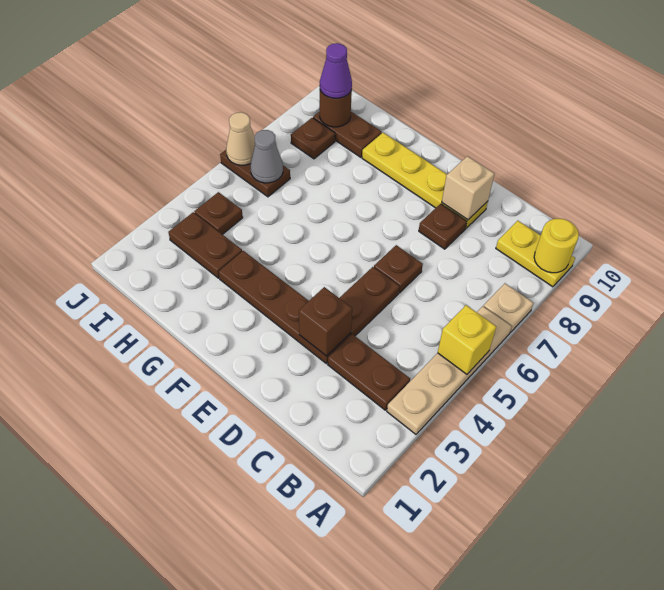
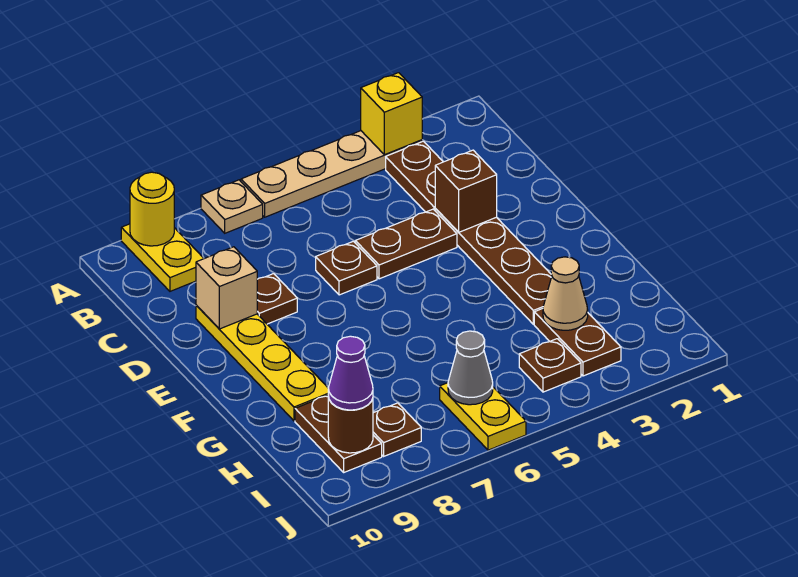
yellow 1x1 brick [438,305,496,374] -> yellow 1x1 brick moved to [361,73,422,155]
brown 1x2 plate [220,150,290,197] -> yellow 1x2 plate [440,383,526,450]
tan 1x1 cone [226,112,255,165] -> tan 1x1 cone moved to [543,257,588,330]

